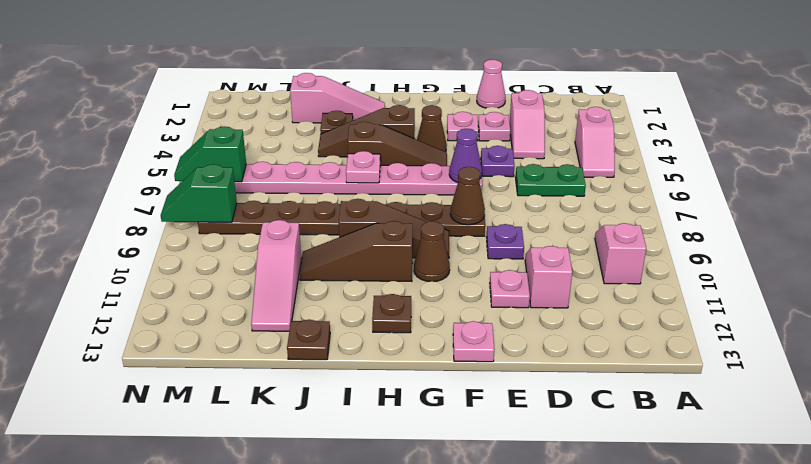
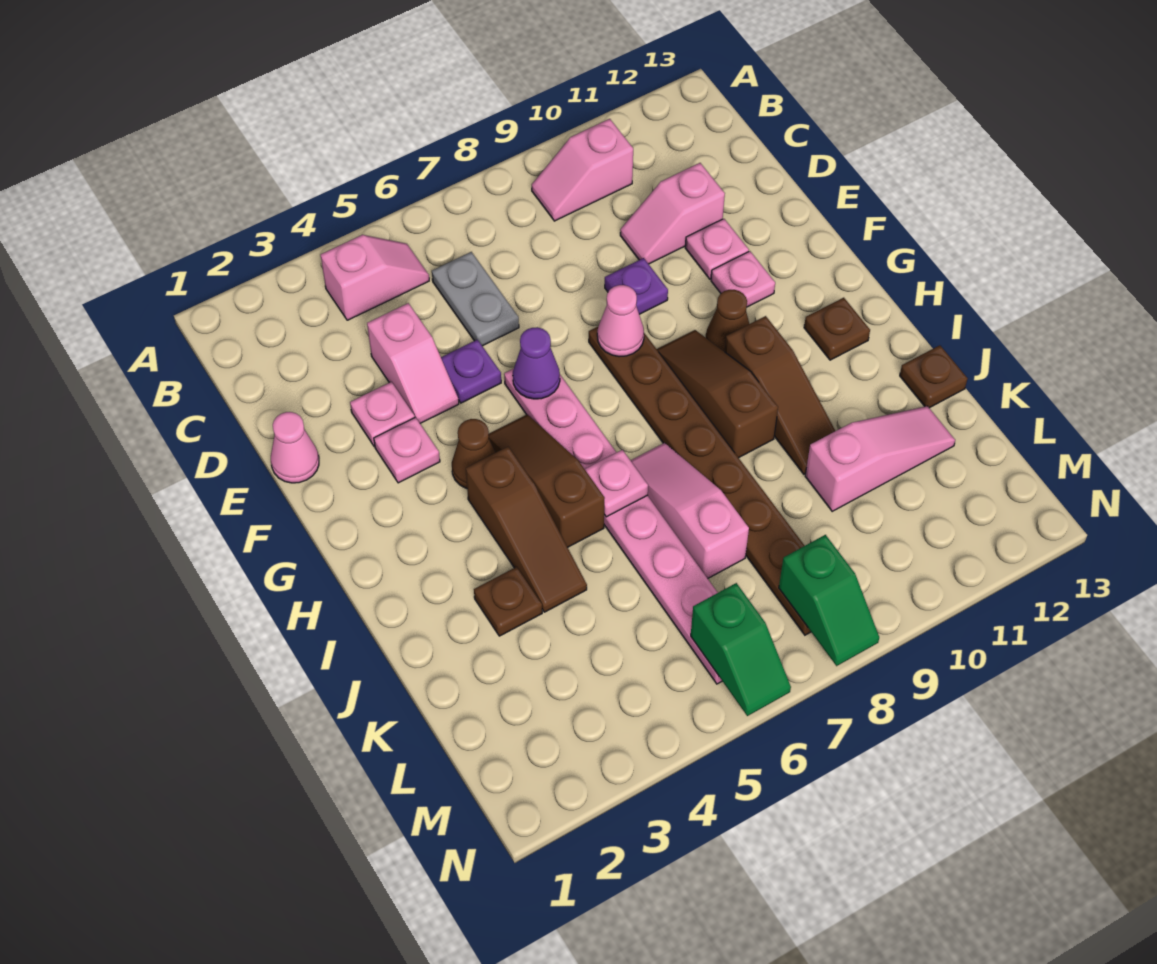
green 1x2 plate [515,164,586,196] -> grey 1x2 plate [432,252,519,346]
pink 1x2 slope [510,90,545,159] -> pink 1x2 slope turned to [367,303,459,423]
brown 1x1 cone [450,167,485,225] -> pink 1x1 cone [597,285,644,357]
pink 1x1 plate [453,321,494,362] -> pink 1x1 plate moved to [711,251,775,307]
pink 1x3 slope [290,73,385,123] -> pink 1x3 slope moved to [630,443,749,578]

